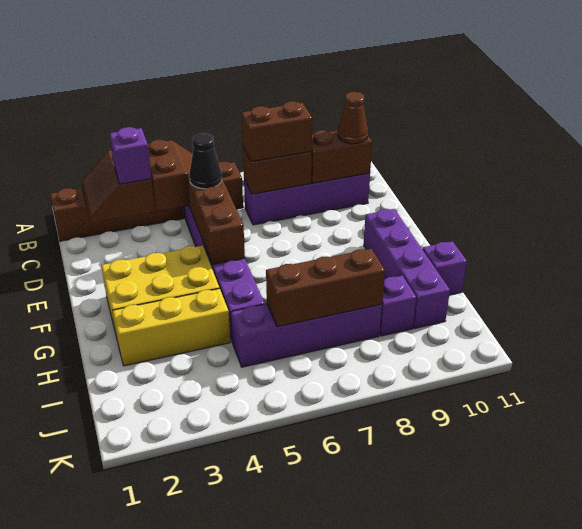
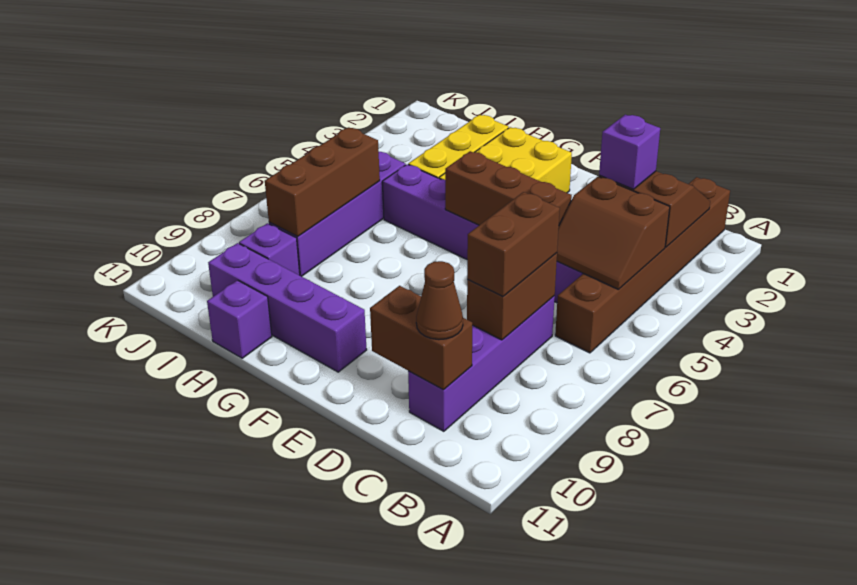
brown 1x2 brick [311,130,372,183] -> brown 1x2 brick turned to [370,286,472,390]
black 1x1 cone [189,133,222,189] -> none

